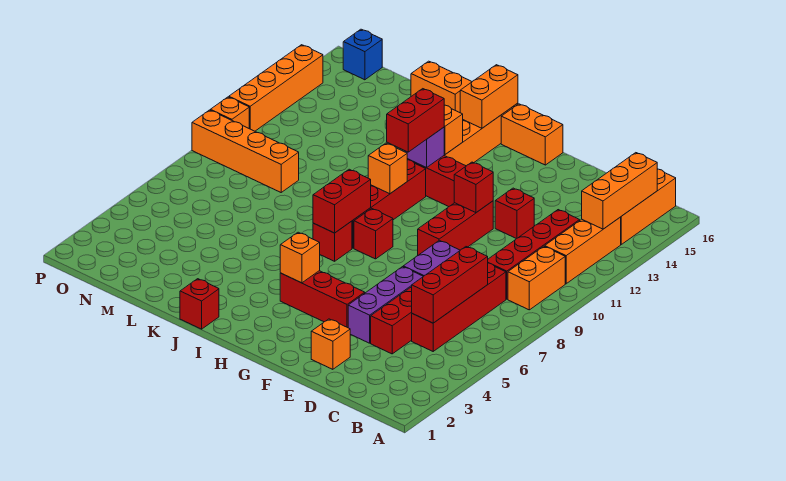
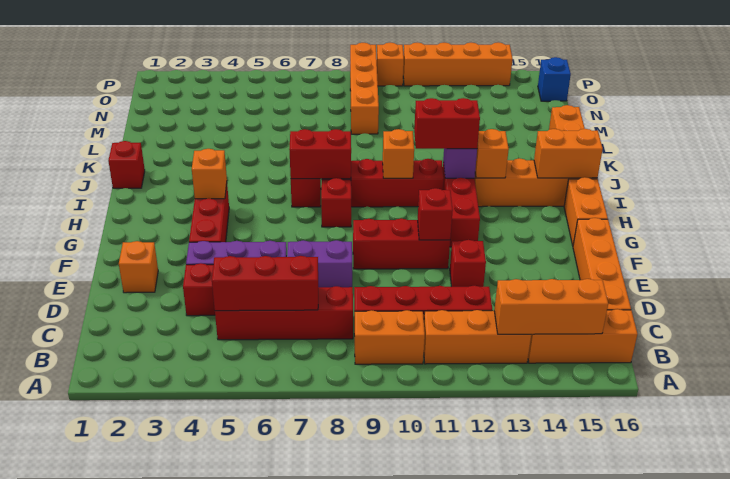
none -> orange 1x4 brick [573,218,631,310]

